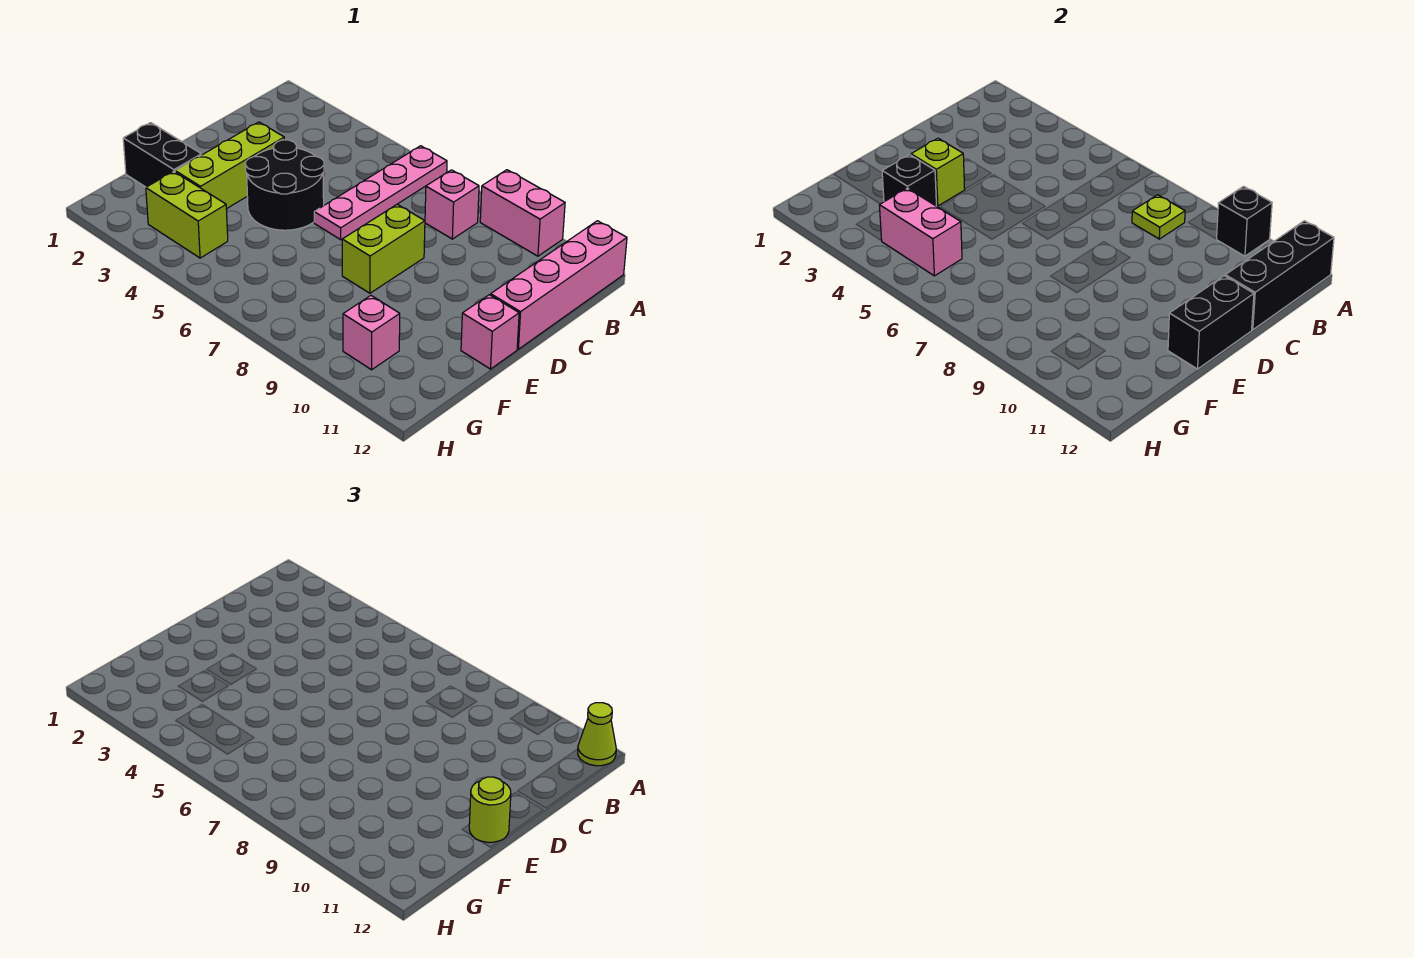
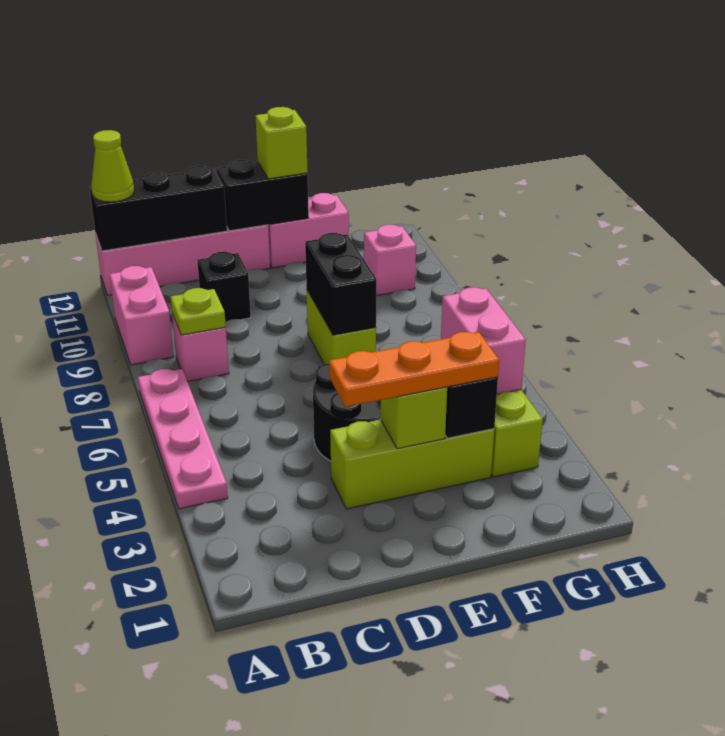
pink 1x4 plate [314,146,447,240] -> pink 1x4 plate turned to [138,369,228,509]
black 1x1 brick [1217,186,1272,256] -> black 1x1 brick moved to [197,252,251,322]
none -> orange 1x3 plate [329,332,499,407]
lime 1x2 brick [342,204,425,293] -> lime 1x2 brick turned to [307,291,376,364]
pink 1x1 brick [461,295,519,369] -> pink 1x2 brick [268,193,349,268]
lime 1x1 round brick [469,777,511,842] -> lime 1x1 brick [256,107,308,179]
black 1x2 brick [123,123,201,187] -> black 1x2 brick moved to [305,233,376,335]

